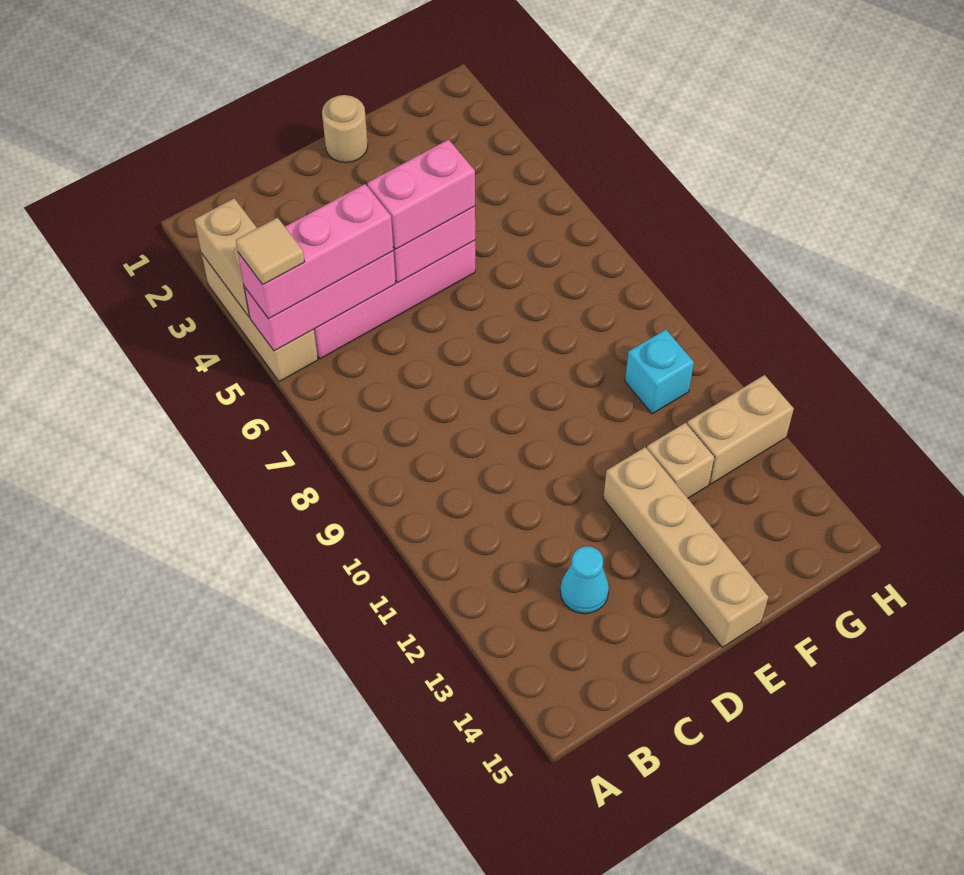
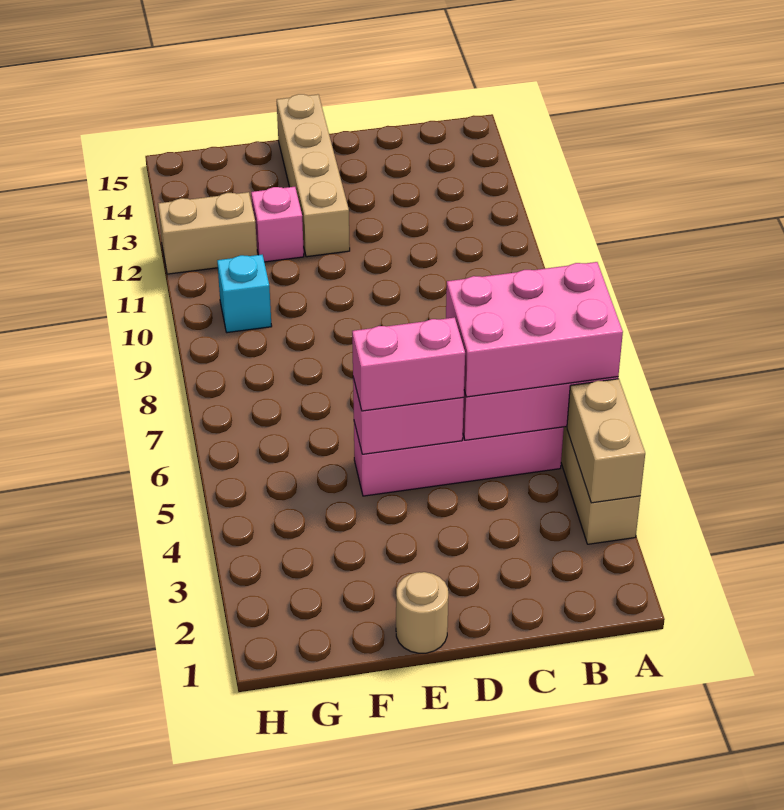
pink 1x3 brick [238,184,393,319] -> pink 2x3 brick [446,262,623,397]
tan 1x1 tile [236,218,305,285] -> none
cyan 1x1 cone [560,546,609,614] -> none
tan 1x1 brick [647,423,715,498] -> pink 1x1 brick [251,187,304,262]

